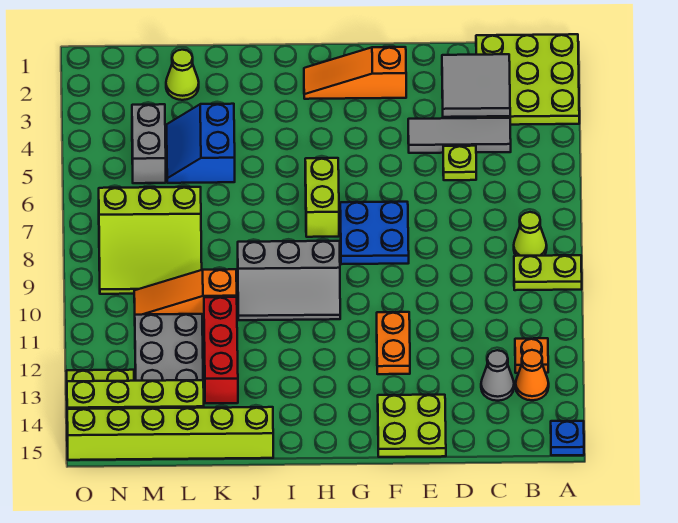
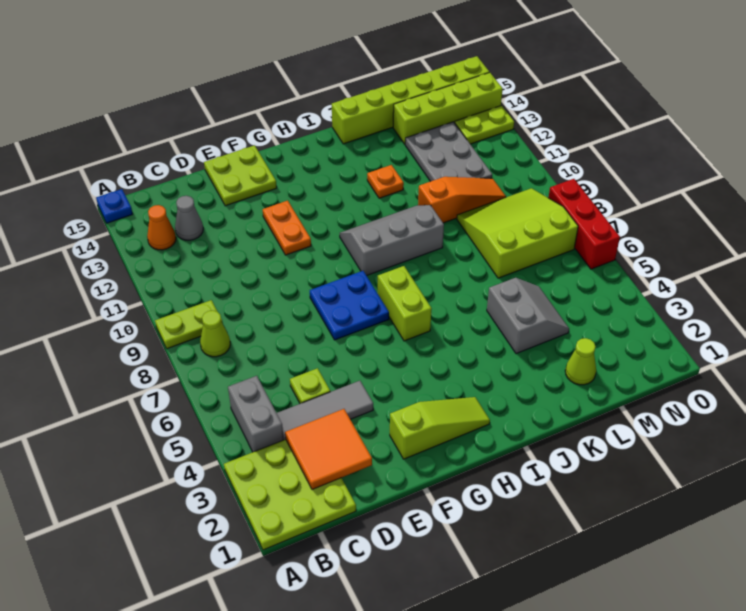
orange 1x1 plate [515,338,548,373] -> orange 1x1 plate moved to [367,165,404,198]
grey 2x2 tile [442,54,510,117] -> orange 2x2 tile [285,409,372,489]
orange 1x3 slope [304,47,406,99] -> lime 1x3 slope [390,397,490,459]
blue 2x2 slope [167,104,235,183] -> grey 2x2 slope [487,278,569,354]
red 1x3 brick [204,297,238,403] -> red 1x3 brick moved to [548,179,620,269]
grey 1x2 brick [132,104,166,183] -> grey 1x2 brick moved to [228,376,284,452]

